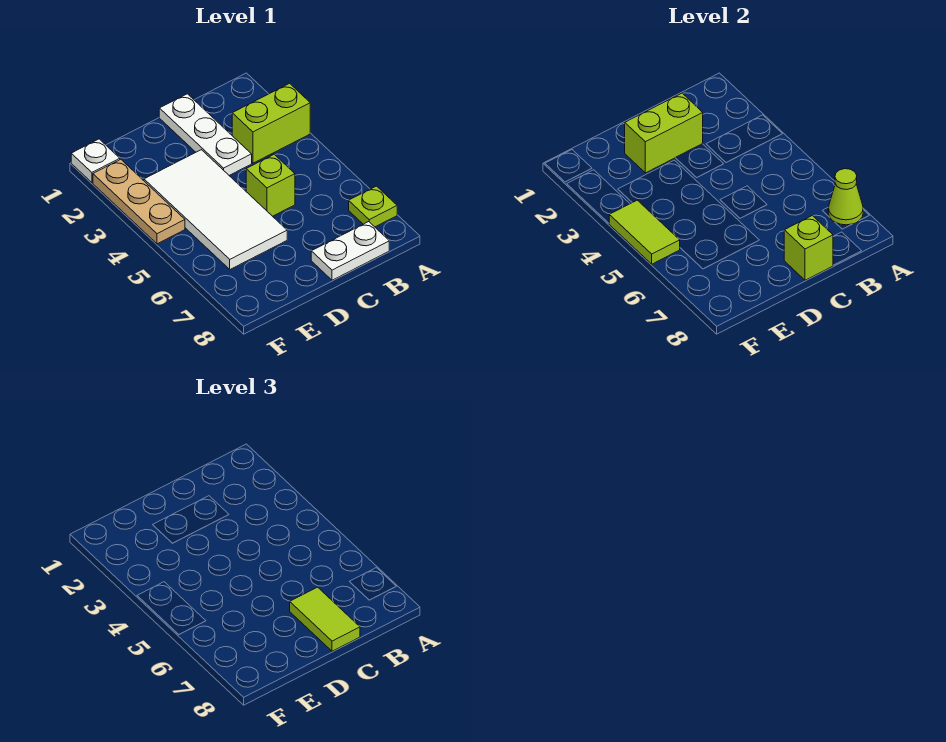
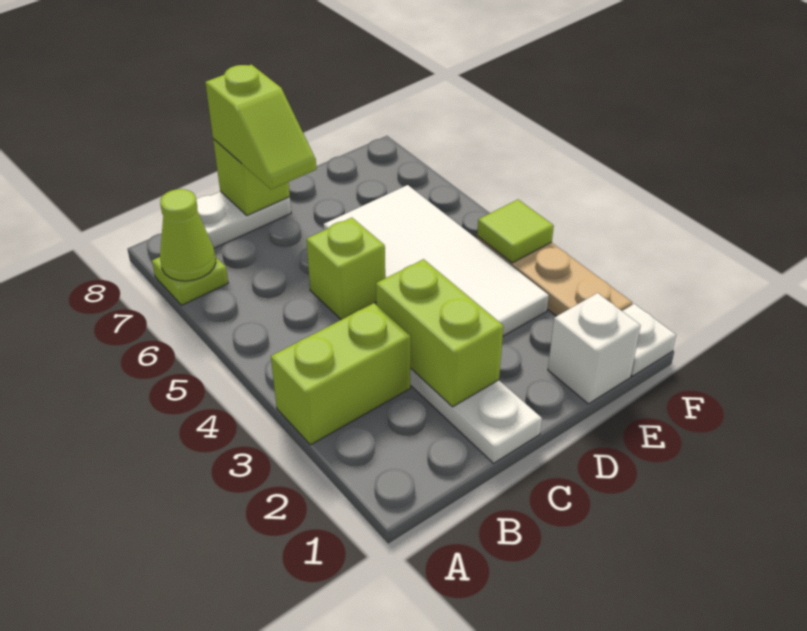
lime 1x2 brick [625,93,703,173] -> lime 1x2 brick turned to [376,259,504,407]
lime 1x2 tile [290,587,360,651] -> lime 1x2 slope [205,65,316,189]
none -> white 1x1 brick [548,293,641,404]
lime 1x2 tile [609,200,680,264] -> lime 1x1 tile [477,200,554,263]

